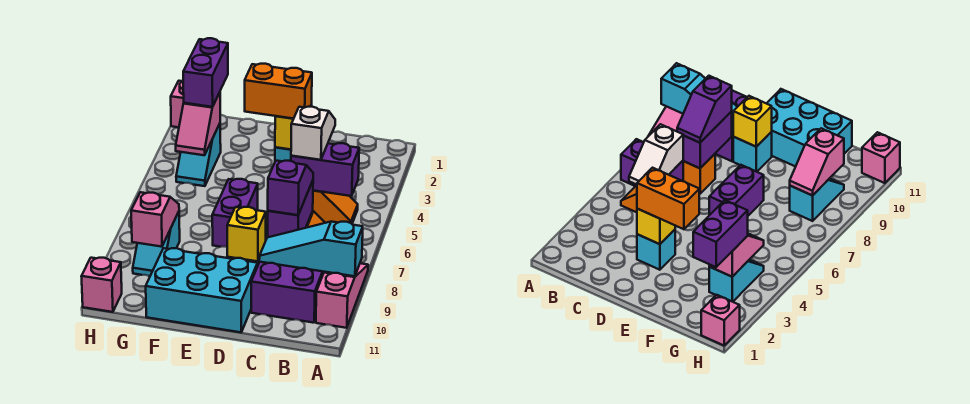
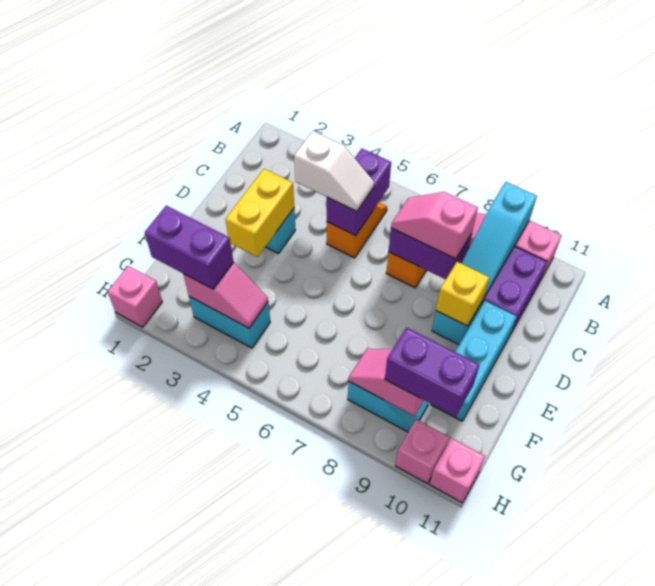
white 1x2 slope [291,106,335,160] -> white 1x2 slope turned to [294,131,374,211]
purple 1x2 slope [268,161,313,215] -> pink 1x2 slope [391,192,478,259]
yellow 1x1 brick [275,105,312,149] -> yellow 1x2 brick [225,169,294,257]
orange 1x2 brick [245,64,312,119] -> none
cyan 2x3 brick [146,248,258,332] -> cyan 1x3 brick [431,301,517,421]
purple 1x2 brick [212,179,258,247] -> purple 1x2 brick moved to [385,327,480,417]
cyan 1x2 slope [176,124,221,186] -> cyan 1x2 brick [189,297,270,348]
none -> pink 1x1 brick [395,419,449,484]

